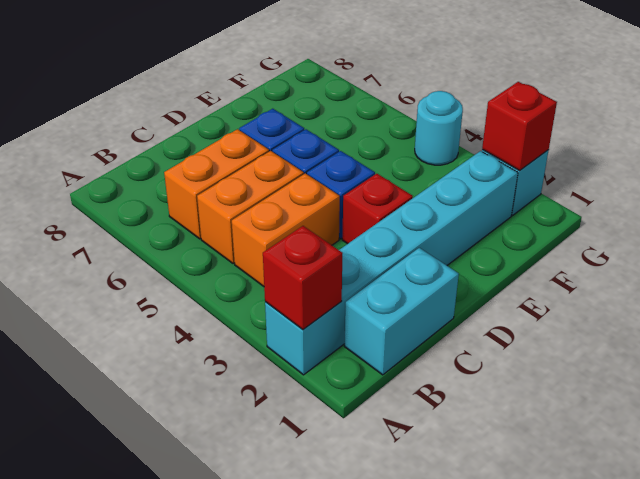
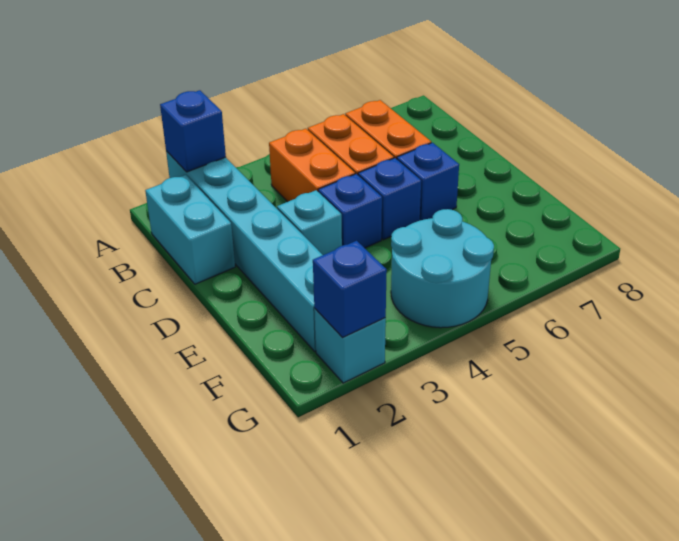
red 1x1 brick [263,226,342,330] -> blue 1x1 brick [160,90,226,172]
red 1x1 brick [342,174,413,244] -> cyan 1x1 brick [277,190,342,255]
red 1x1 brick [482,82,557,170] -> blue 1x1 brick [313,241,387,338]
cyan 1x1 round brick [415,91,463,165] -> cyan 2x2 round brick [391,209,494,328]

